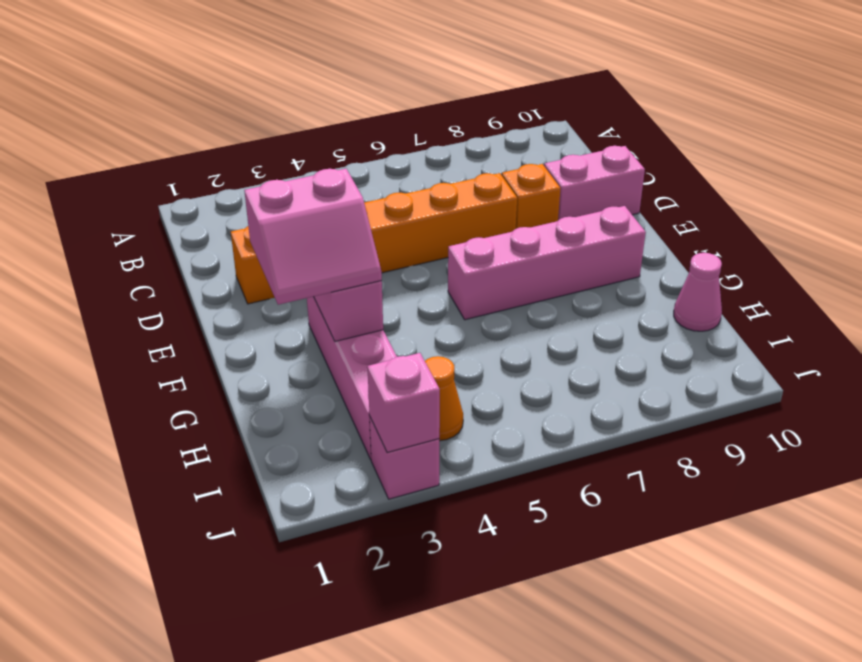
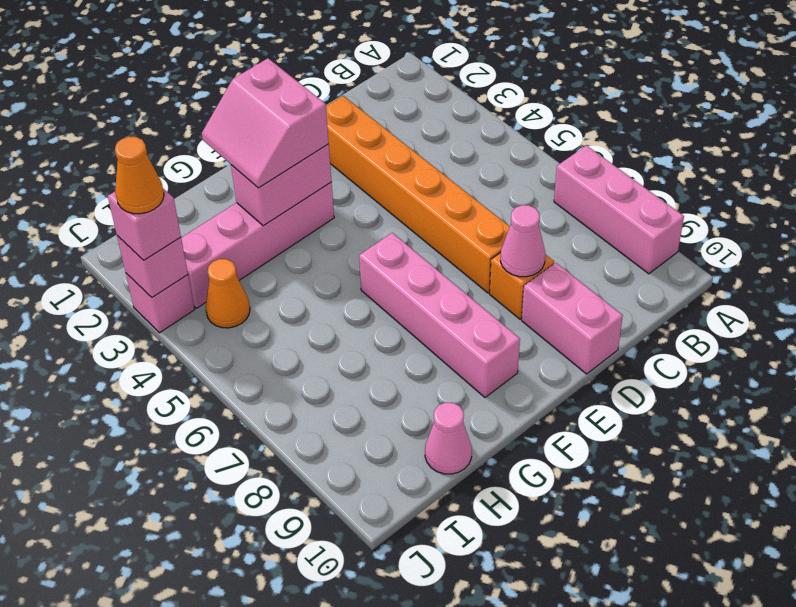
none -> pink 1x3 brick [554,146,684,274]
none -> pink 1x1 cone [501,205,545,277]
none -> pink 1x1 brick [108,189,181,260]
none -> orange 1x1 cone [115,137,164,214]

